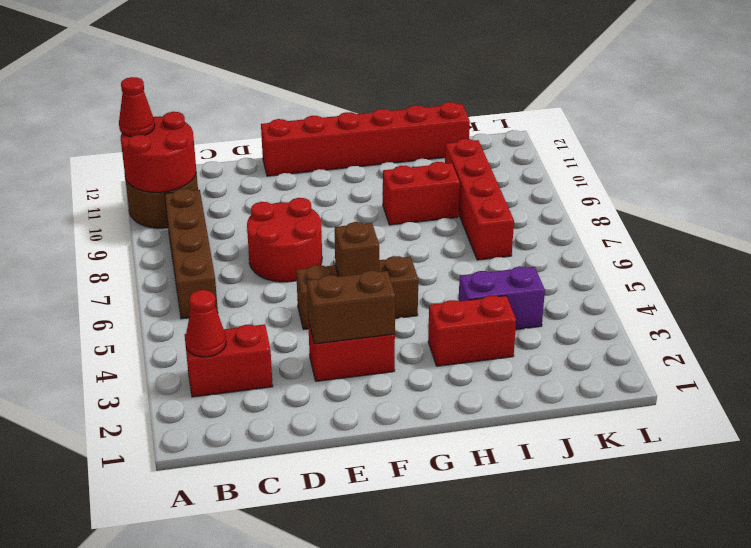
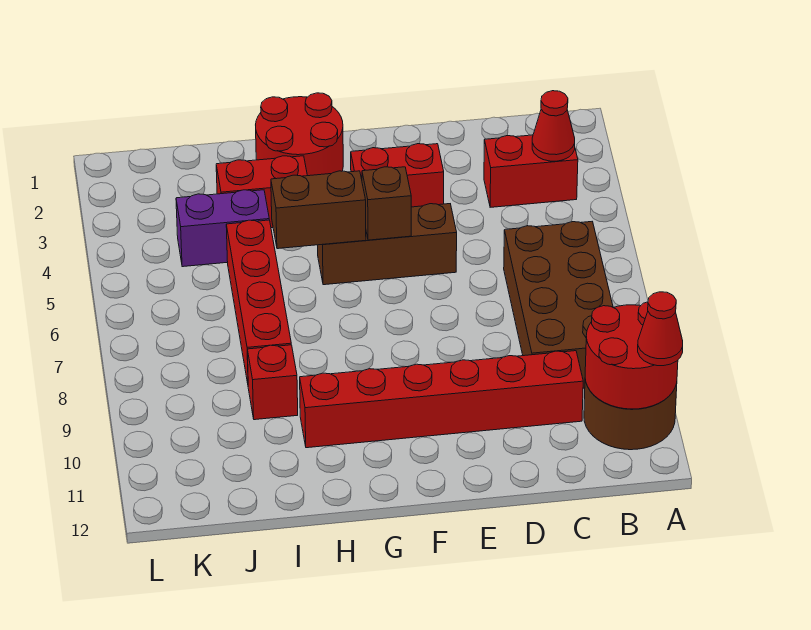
brown 1x4 brick [165,189,218,319] -> brown 2x4 brick [504,222,613,388]
red 2x2 round brick [247,198,322,282] -> red 2x2 round brick moved to [256,93,343,176]
brown 1x2 brick [307,271,395,344] -> brown 1x2 brick moved to [271,171,366,249]
red 1x6 brick [261,102,470,176] -> red 1x6 brick moved to [300,351,583,448]
red 1x2 brick [383,162,460,225] -> red 1x1 brick [247,345,298,420]
red 1x4 brick [445,139,514,260] -> red 1x4 brick moved to [226,220,291,383]

